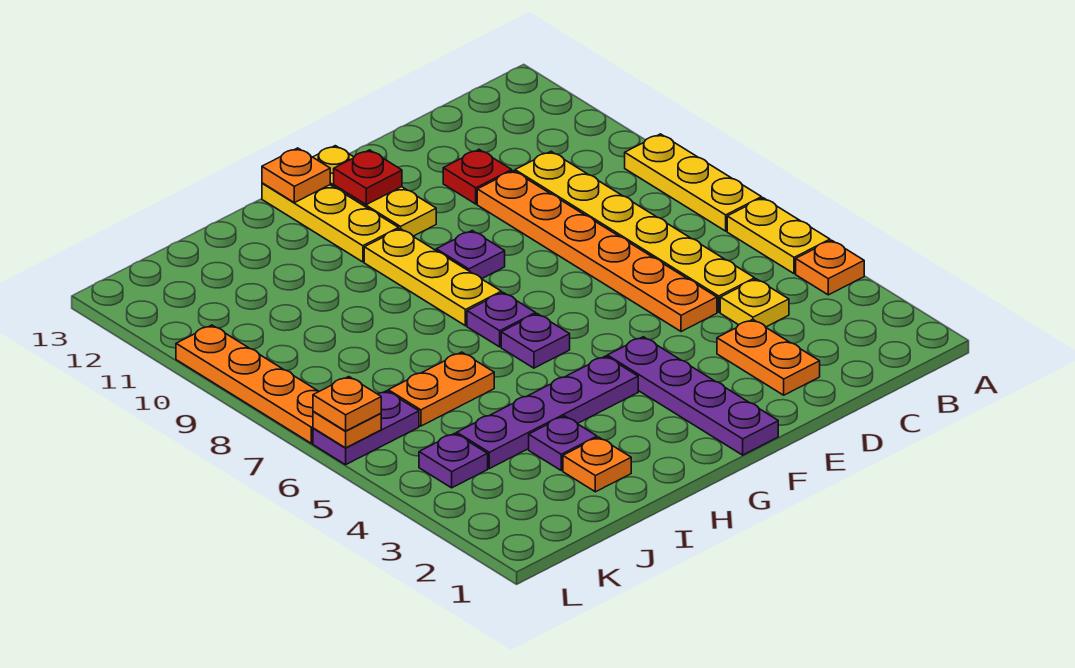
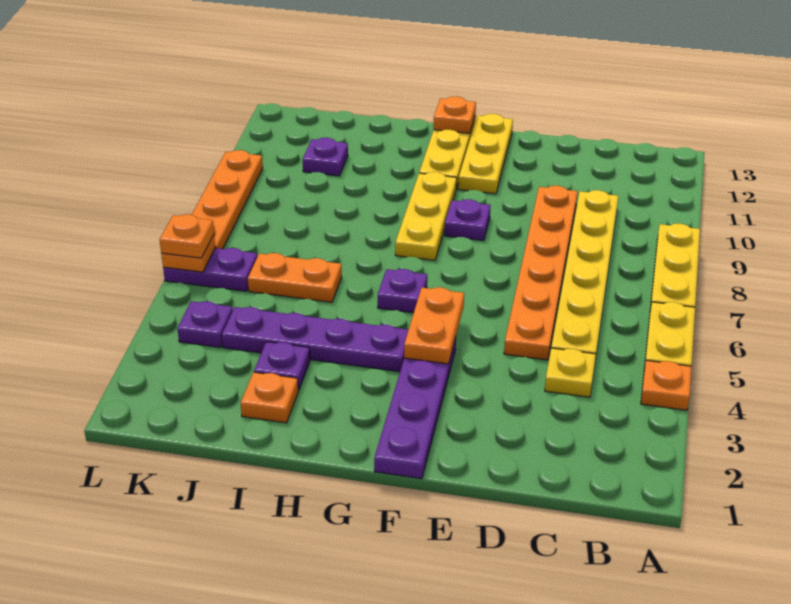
orange 1x2 plate [717,319,820,395] -> orange 1x2 plate moved to [404,287,464,364]
red 1x1 plate [443,150,512,204] -> none
red 1x1 plate [334,150,402,205] -> none
purple 1x1 plate [467,292,536,347] -> purple 1x1 plate moved to [303,138,348,176]

